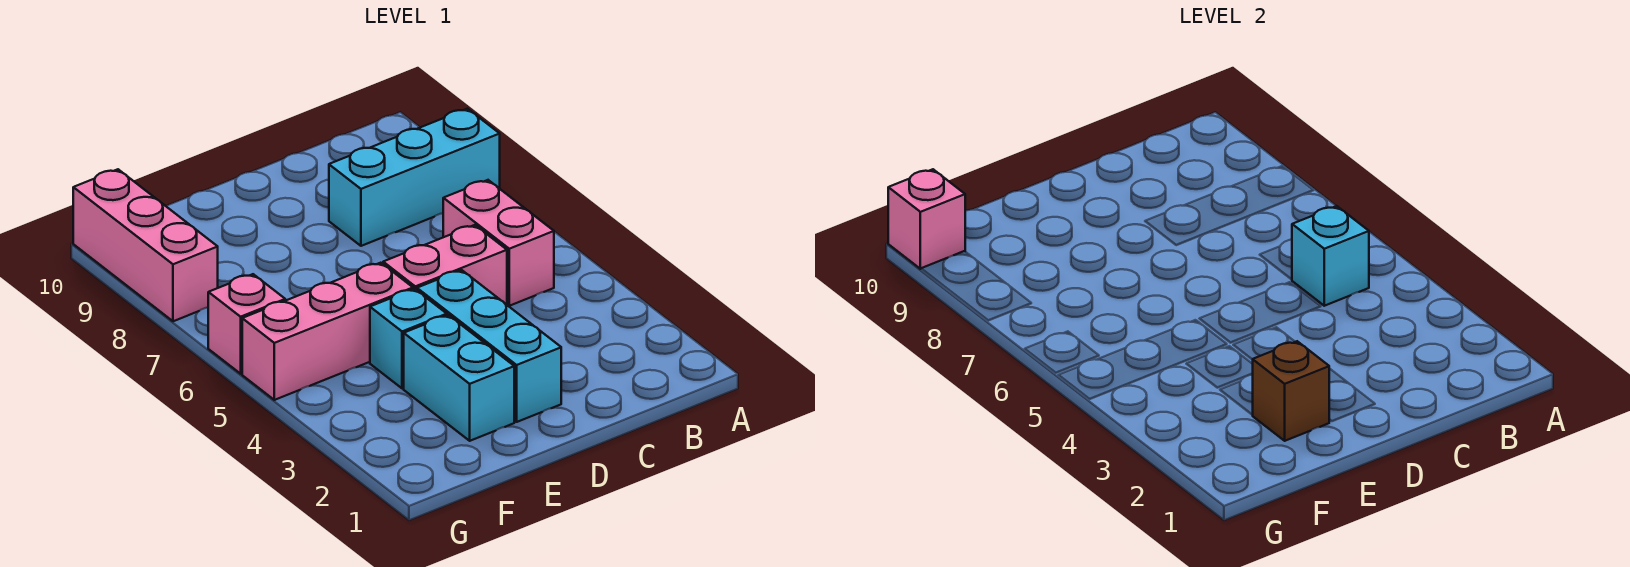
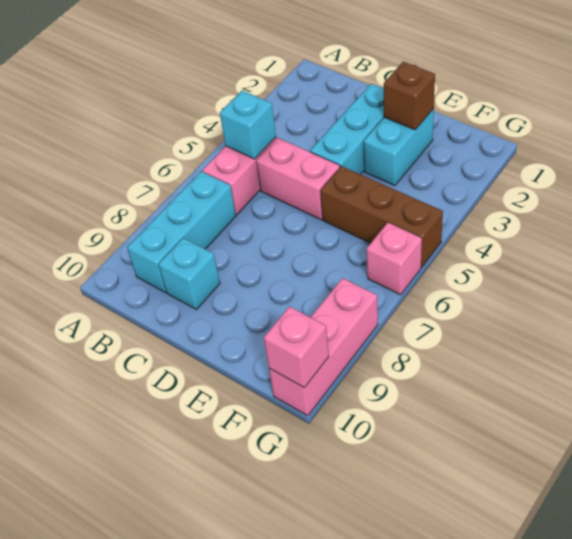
cyan 1x3 brick [329,109,500,246] -> cyan 1x3 brick turned to [127,171,236,292]
cyan 1x1 brick [370,289,447,388] -> cyan 1x1 brick moved to [159,238,220,310]
pink 1x3 brick [242,263,413,400] -> brown 1x3 brick [321,166,443,267]

